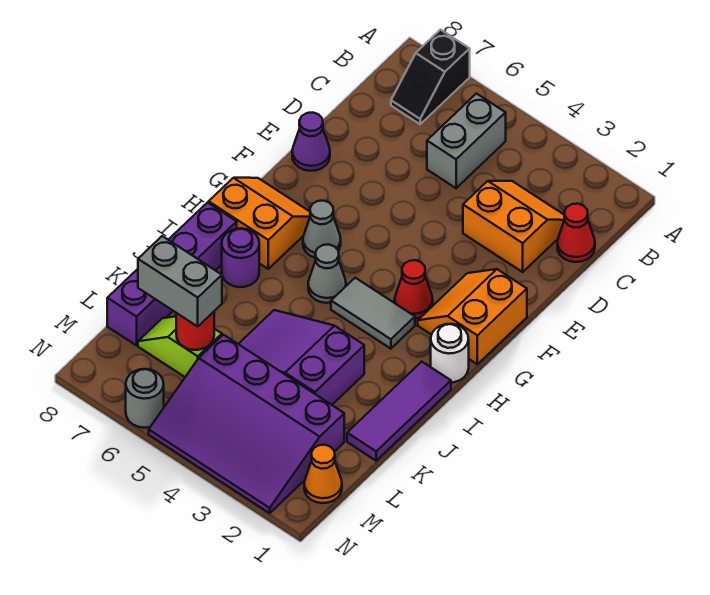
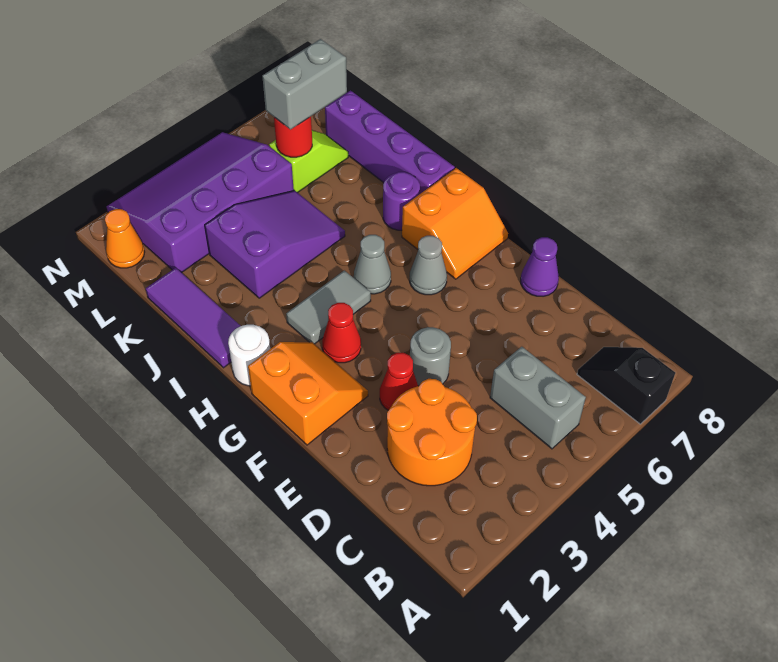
red 1x1 cone [557,204,595,262] -> red 1x1 cone moved to [380,353,418,410]
orange 2x2 slope [463,181,565,272] -> orange 2x2 round brick [387,379,477,486]
grey 1x1 round brick [126,369,164,428] -> grey 1x1 round brick moved to [410,327,451,386]

